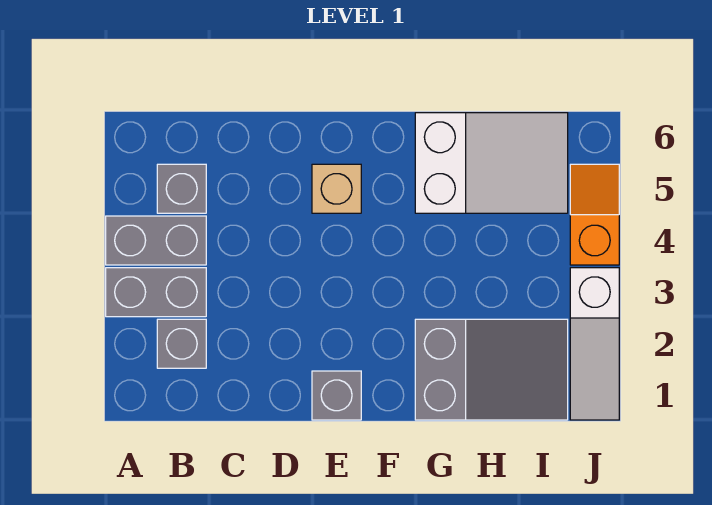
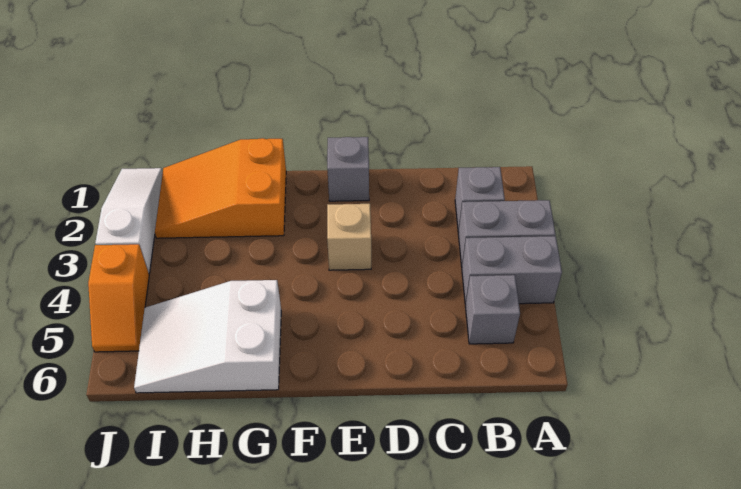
tan 1x1 brick [312,164,361,213] -> tan 1x1 brick moved to [327,204,371,270]
grey 2x3 slope [415,319,568,420] -> orange 2x3 slope [155,138,286,238]

